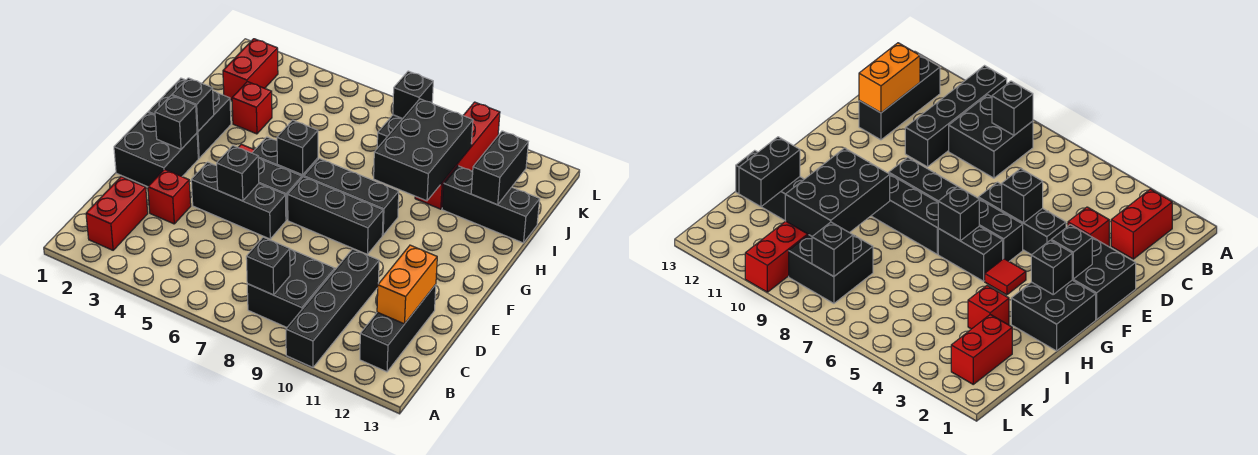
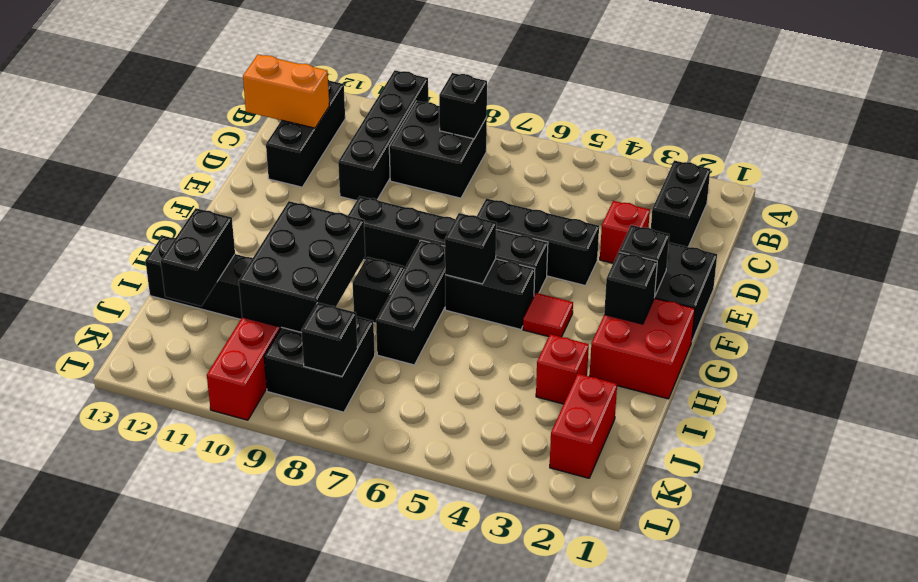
red 1x2 brick [86,177,148,250] -> black 1x2 brick [651,160,710,247]
orange 1x2 brick [377,245,437,324] -> orange 1x2 brick turned to [243,54,329,128]
black 1x1 brick [217,146,259,201] -> black 1x1 brick moved to [353,257,404,323]
black 2x2 brick [148,78,231,158] -> red 2x2 brick [589,298,695,399]
black 1x3 brick [304,159,399,235] -> black 1x3 brick turned to [376,240,445,365]

